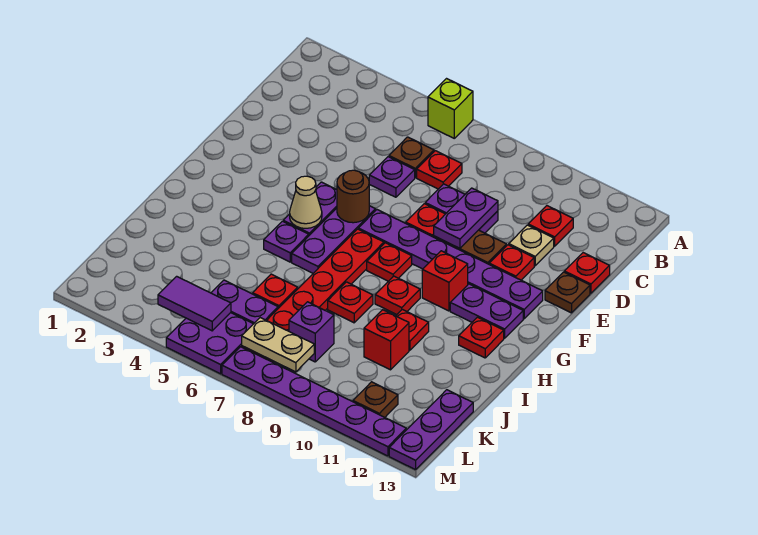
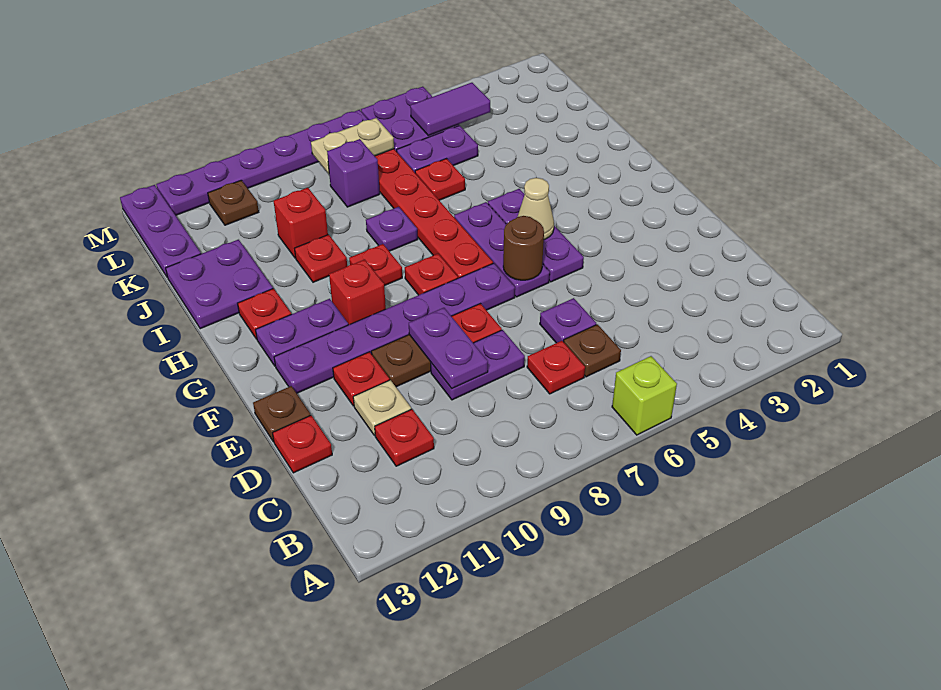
red 1x1 plate [328,282,373,323] -> purple 1x1 plate [366,207,418,251]
none -> purple 2x2 plate [166,240,273,329]

